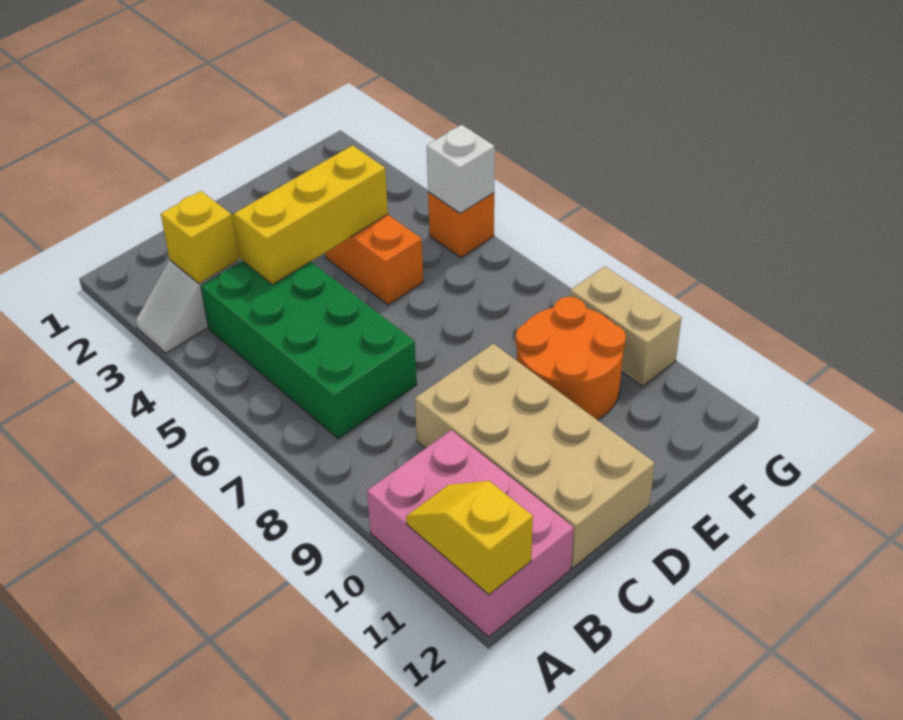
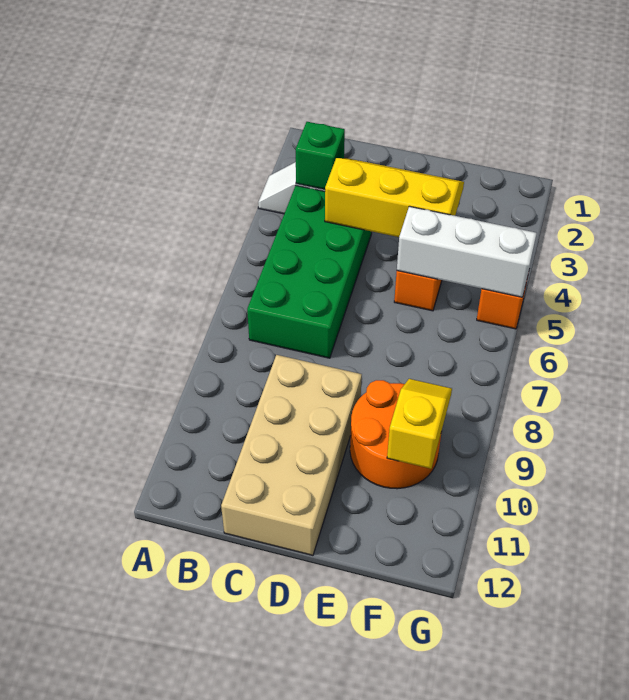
pink 2x3 brick [367,430,574,637] -> none
yellow 1x2 slope [406,481,533,595] -> yellow 1x2 slope moved to [387,379,452,469]
yellow 1x1 brick [161,191,238,284] -> green 1x1 brick [296,122,345,189]
white 1x1 brick [427,125,495,214] -> white 1x3 brick [397,206,537,297]
tan 1x2 brick [570,266,681,386] -> none

